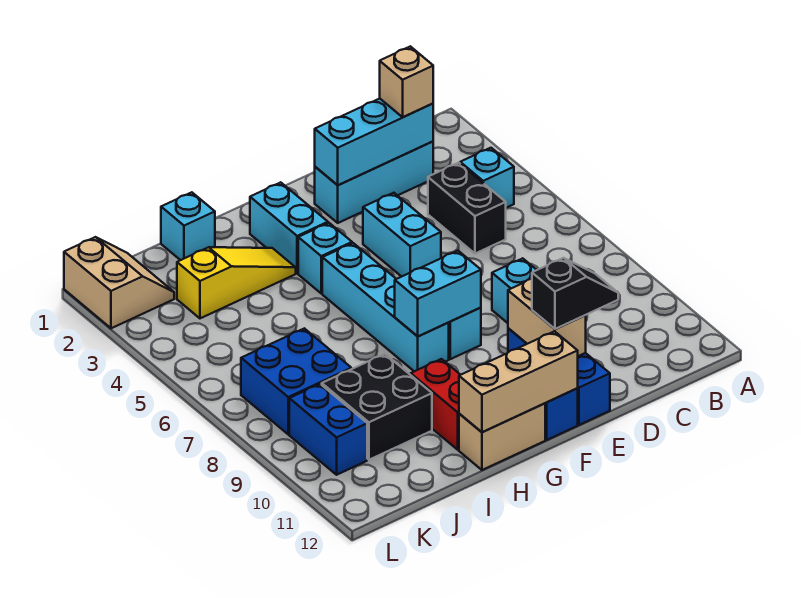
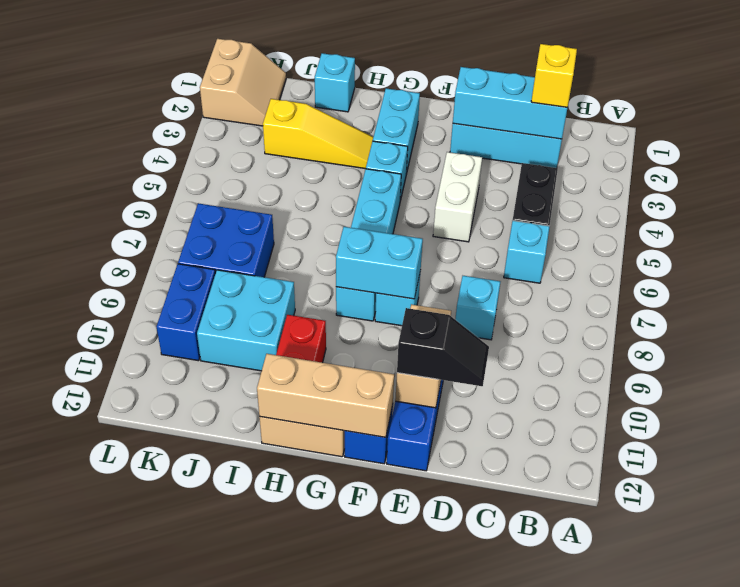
cyan 1x1 brick [460,148,514,208] -> cyan 1x1 brick moved to [504,220,550,283]
tan 1x1 brick [380,46,433,117] -> yellow 1x1 brick [531,44,577,107]
cyan 1x2 brick [363,193,441,277] -> white 1x2 brick [433,152,482,242]
black 2x2 brick [322,354,432,460] -> cyan 2x2 brick [197,270,295,371]

